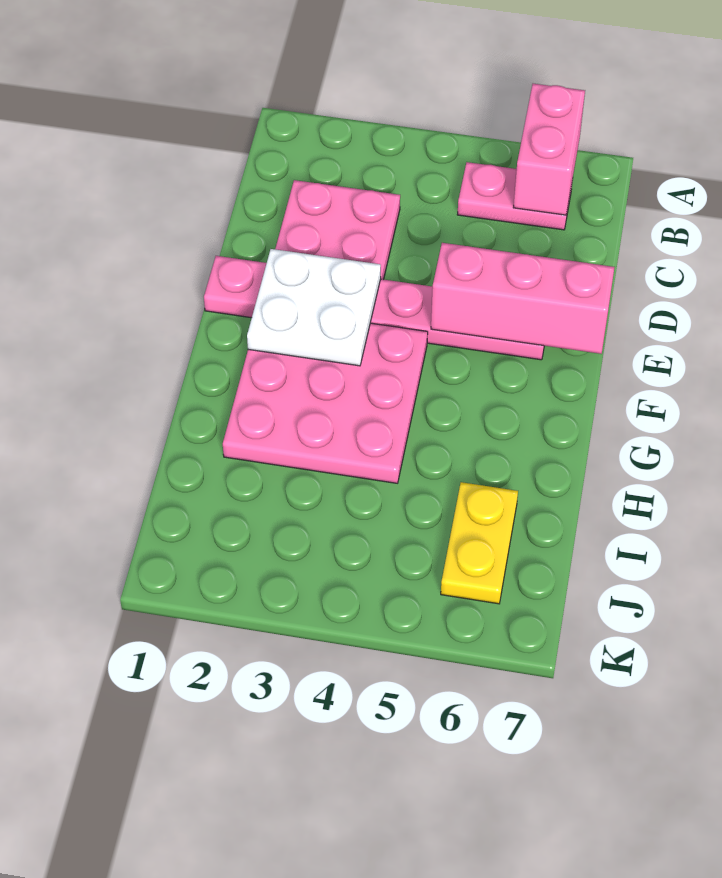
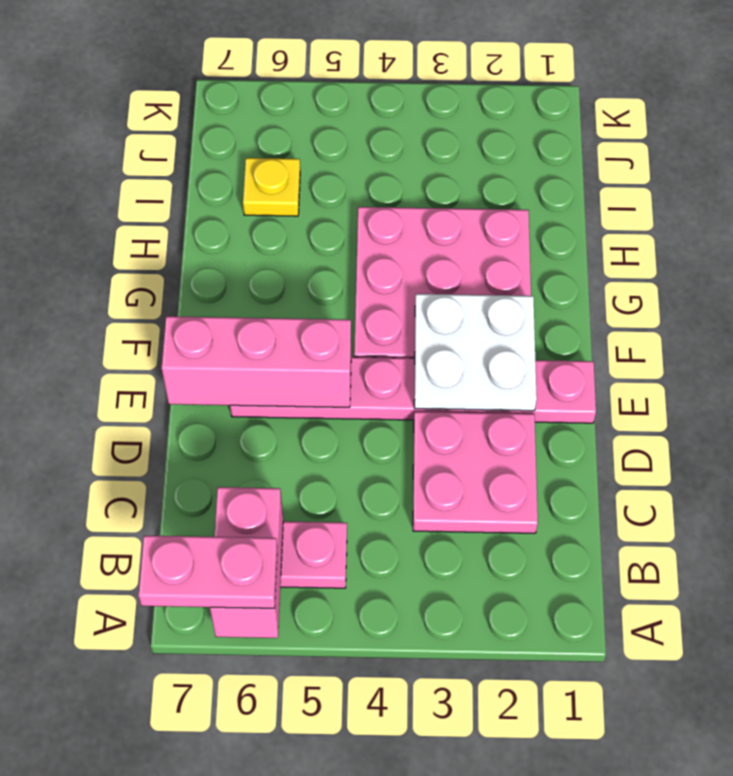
none -> pink 1x2 plate [138,535,277,608]
yellow 1x2 plate [441,482,518,604] -> yellow 1x1 plate [243,158,300,216]

